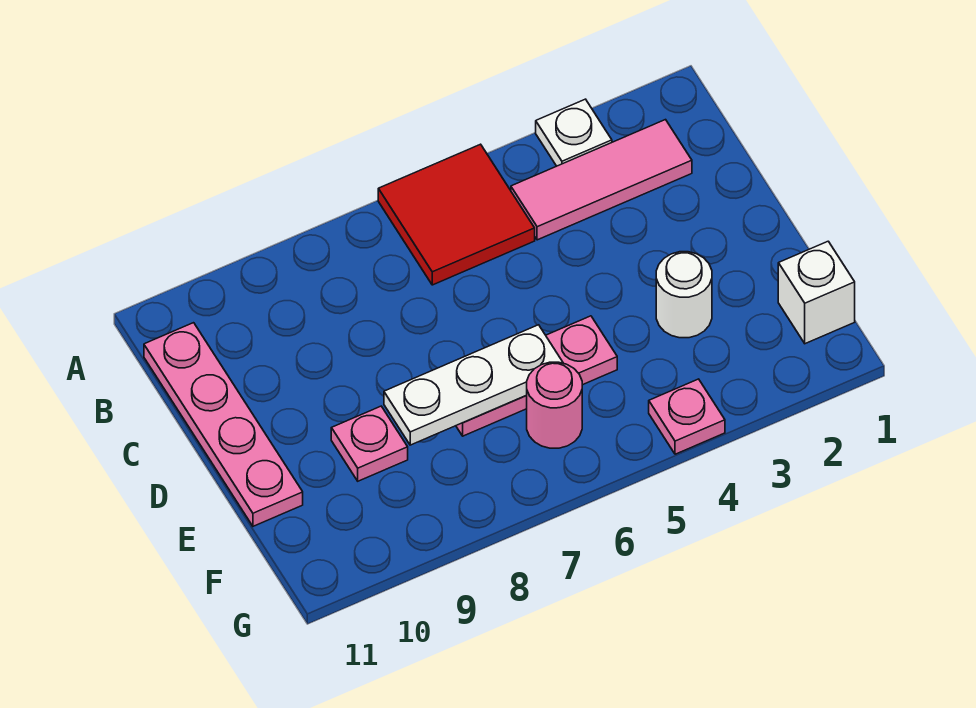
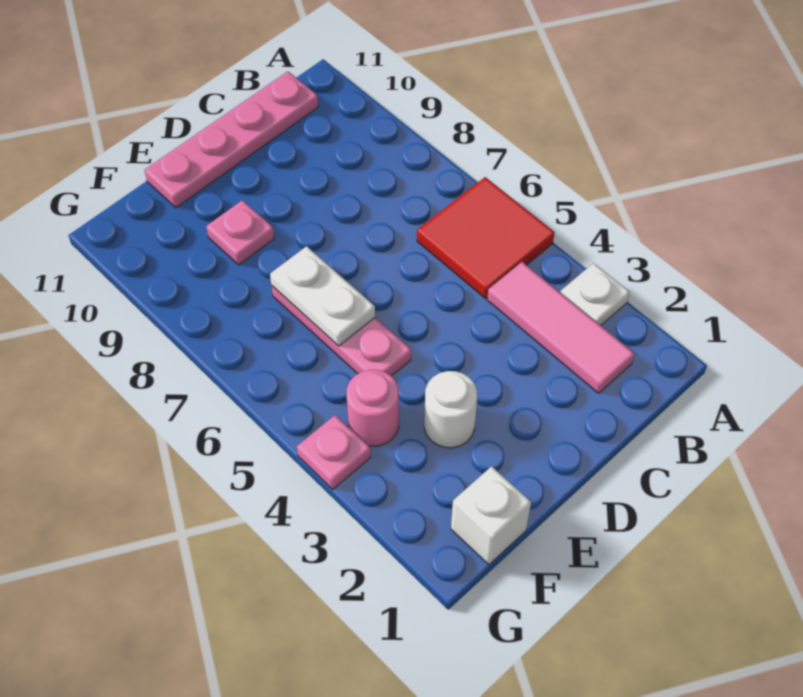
white 1x3 plate [384,325,563,445] -> white 1x2 plate [270,246,375,346]
pink 1x1 round brick [526,362,582,448] -> pink 1x1 round brick moved to [347,370,399,446]

